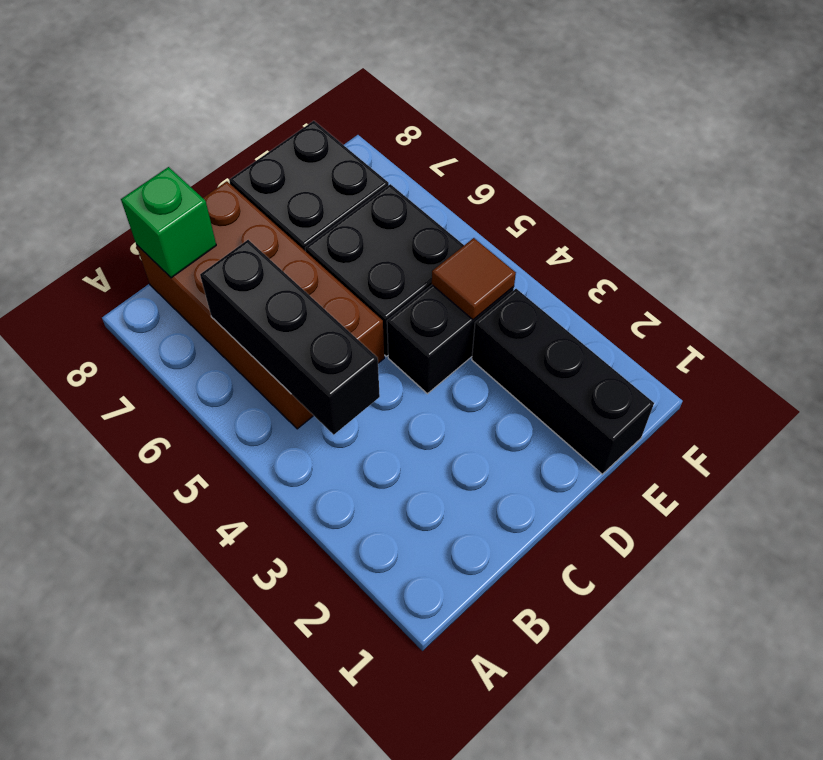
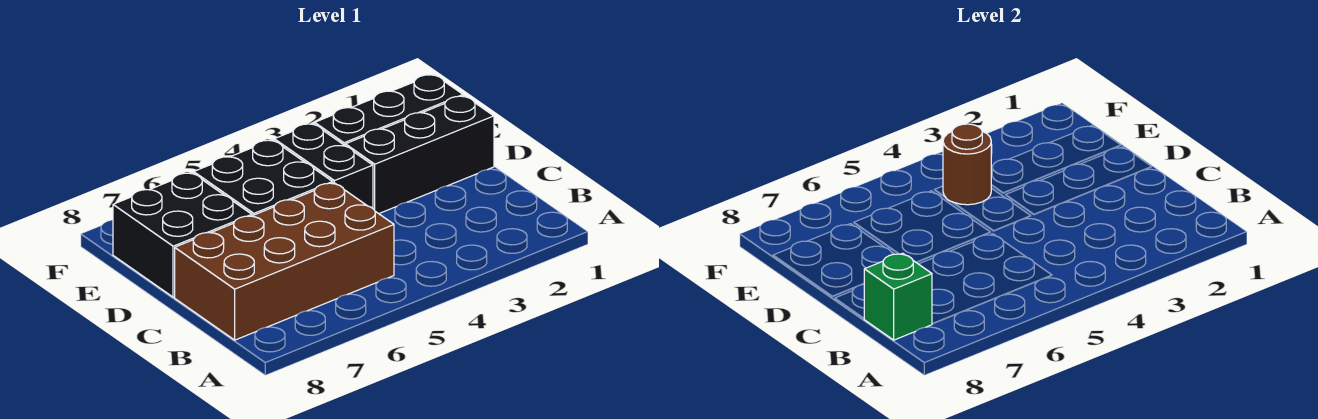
black 1x3 brick [200,240,380,435] -> black 1x3 brick moved to [345,96,494,214]
brown 1x1 tile [432,238,516,320] -> brown 1x1 round brick [943,124,991,205]

